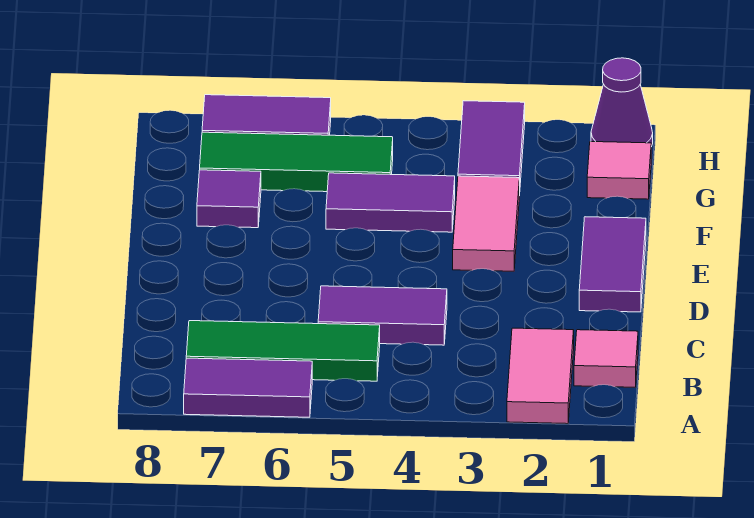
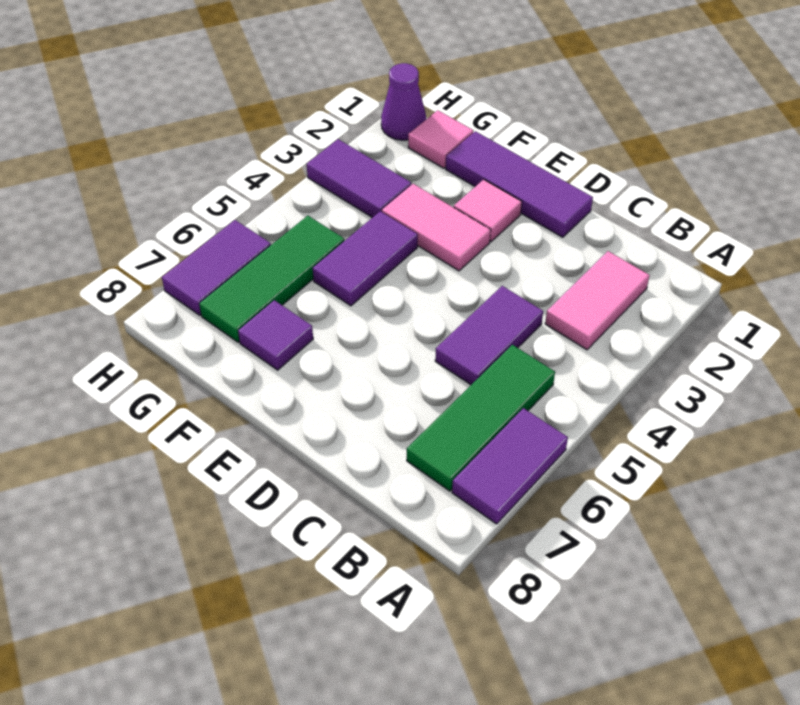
pink 1x2 tile [507,328,574,424] -> pink 1x2 tile turned to [545,251,650,350]
pink 1x1 tile [574,330,638,387] -> pink 1x1 tile moved to [454,180,522,242]
purple 1x2 tile [579,217,646,312] -> purple 1x3 tile [446,131,593,237]

